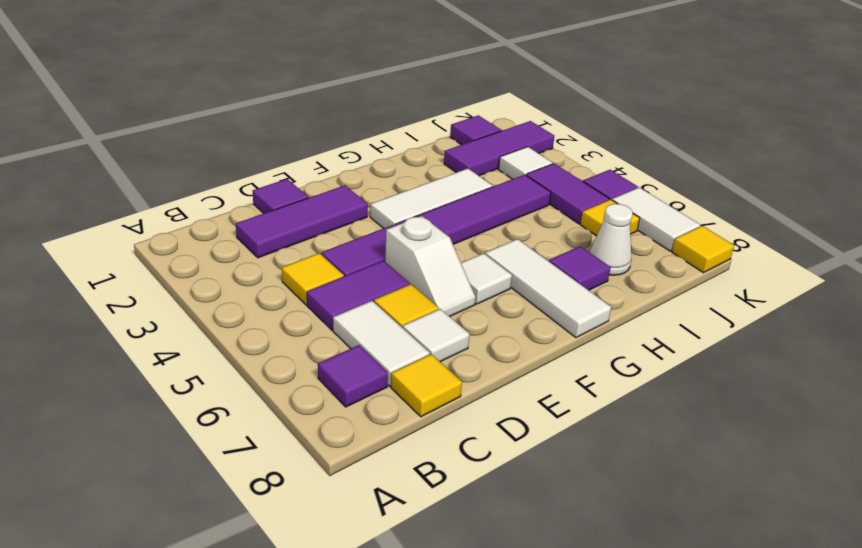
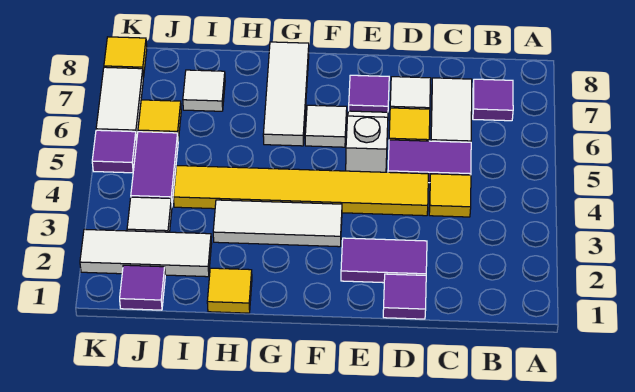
purple 1x3 tile [236,185,368,258] -> purple 1x2 tile [341,238,427,283]
yellow 1x1 tile [391,354,462,417] -> yellow 1x1 tile moved to [207,268,252,313]
purple 1x6 tile [321,175,551,276] -> yellow 1x6 tile [173,166,428,216]
purple 1x1 tile [549,246,611,290] -> purple 1x1 tile moved to [349,75,389,112]
purple 1x3 tile [444,121,554,176] -> white 1x3 tile [80,229,212,277]
white 1x1 cone [590,204,633,275] -> white 1x1 tile [183,70,225,111]

